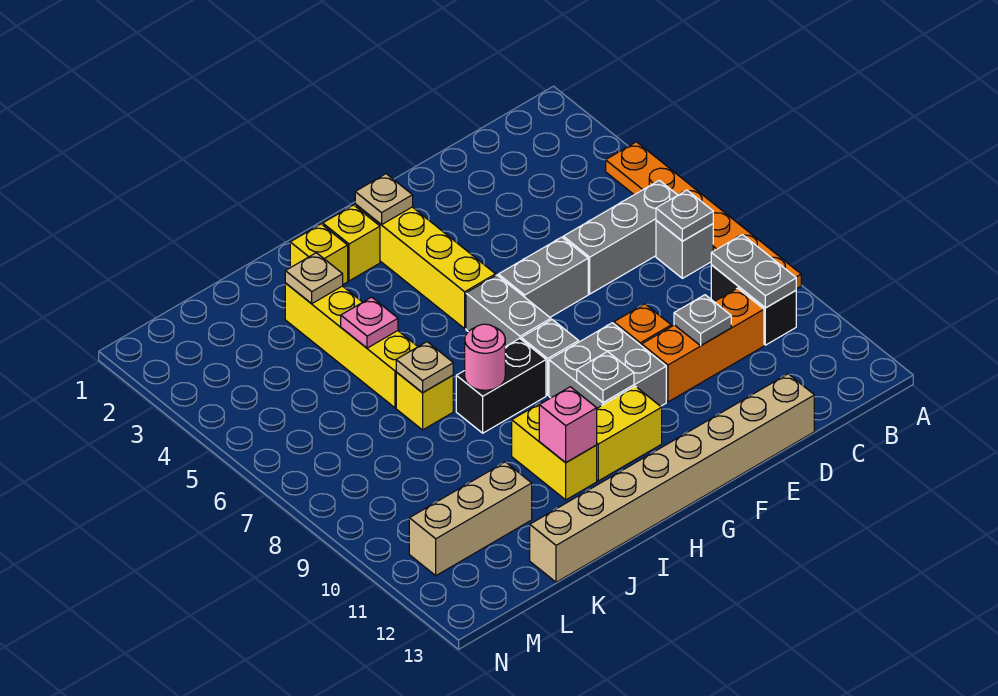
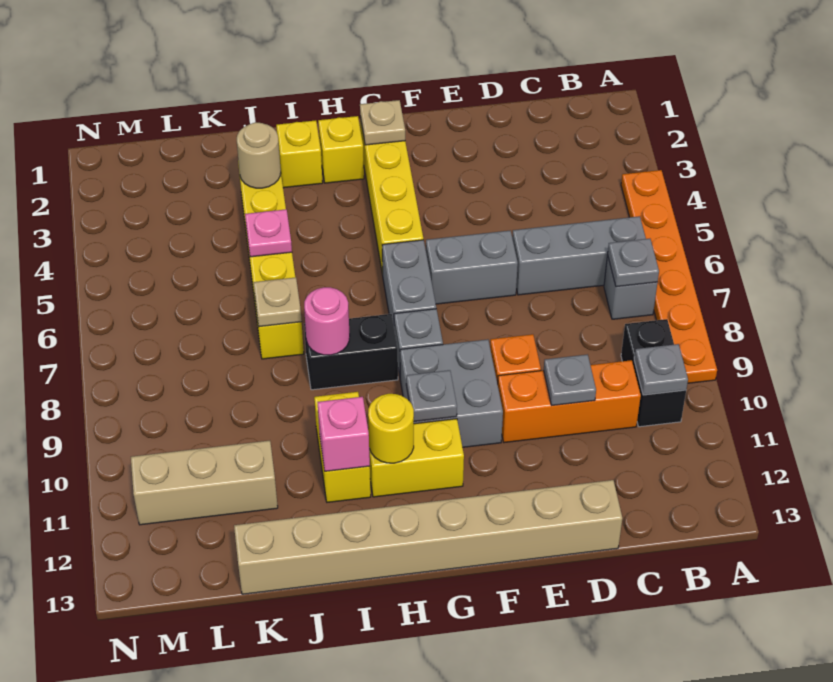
grey 1x2 plate [711,235,796,308] -> grey 1x1 plate [634,344,688,395]
none -> yellow 1x1 round brick [368,394,414,463]
tan 1x1 plate [285,253,343,304] -> tan 1x1 round brick [237,122,281,188]

